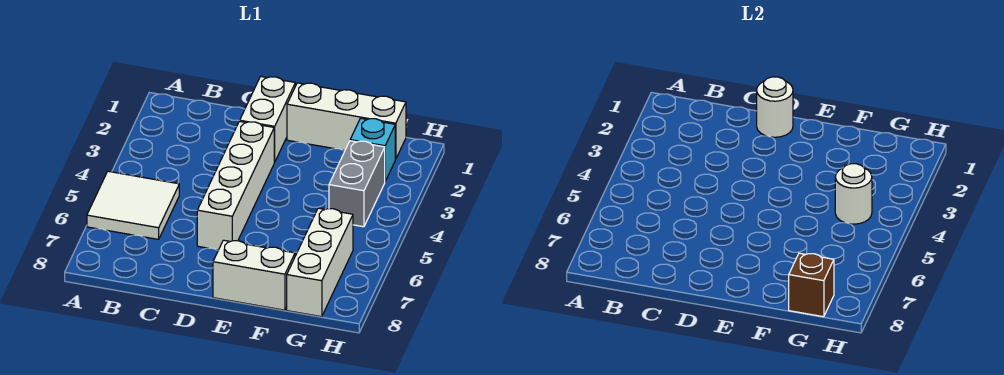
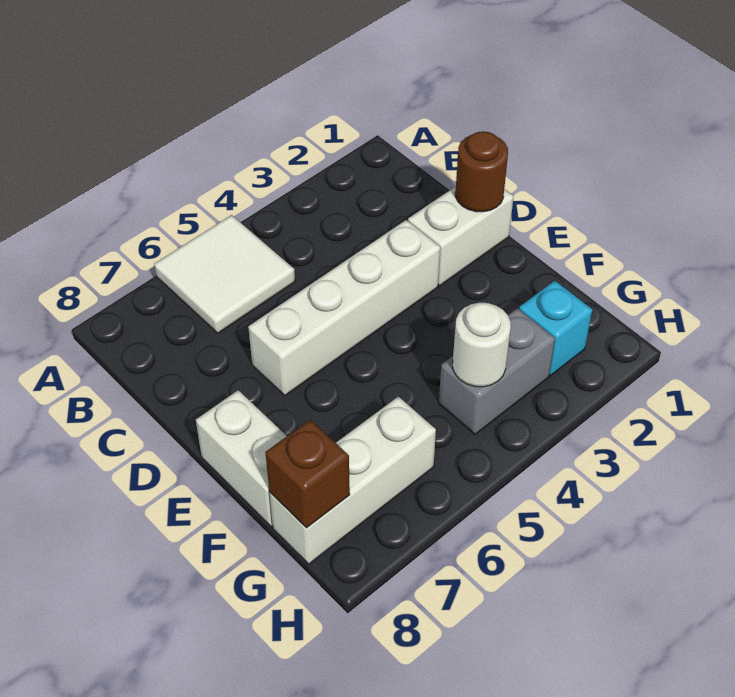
white 1x1 round brick [757,77,793,137] -> brown 1x1 round brick [455,131,508,212]
white 1x3 brick [287,83,406,159] -> none

